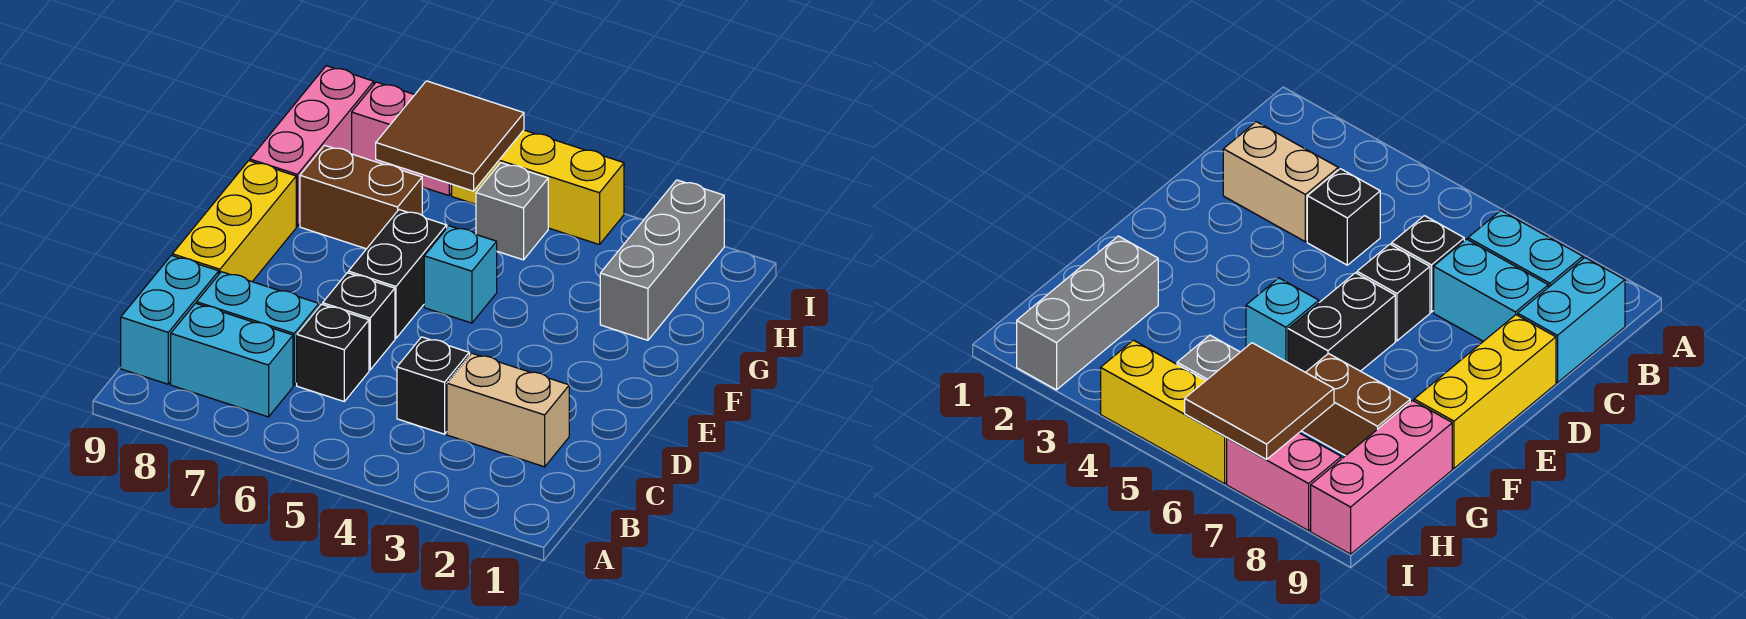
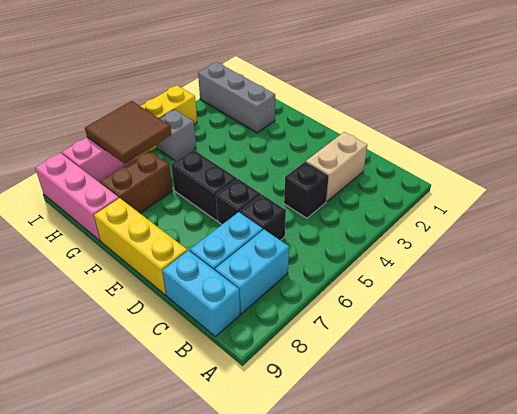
cyan 1x1 brick [424,226,497,323] -> none

